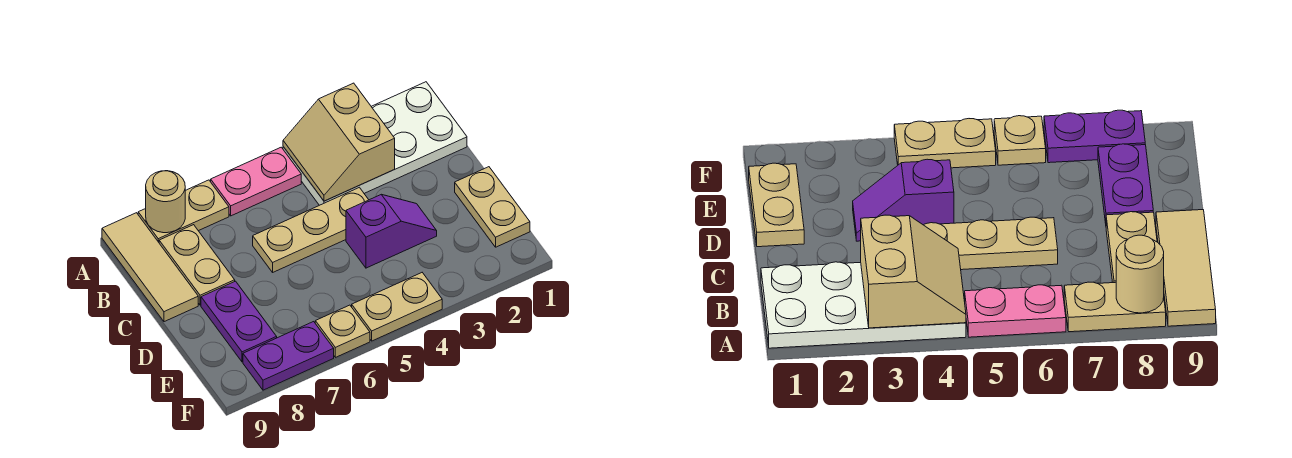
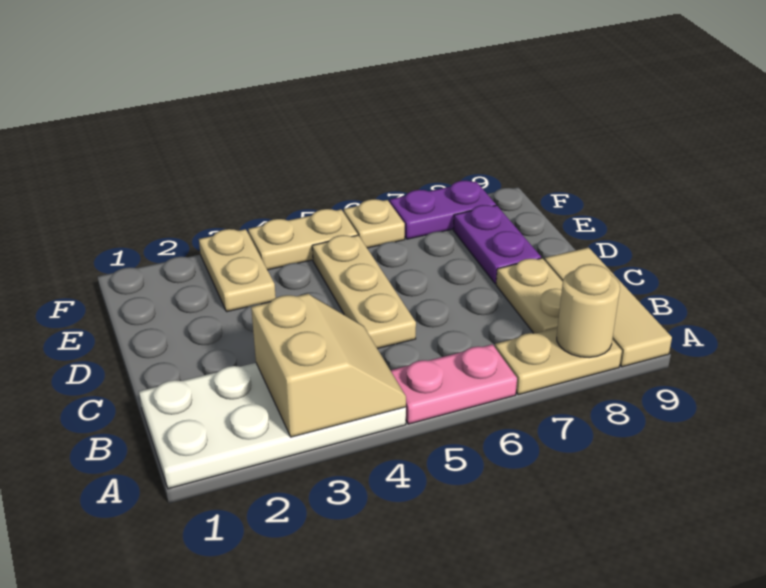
tan 1x3 plate [253,187,369,272] -> tan 1x3 plate turned to [312,235,416,349]
tan 1x2 plate [455,167,530,247] -> tan 1x2 plate moved to [199,229,276,312]
purple 1x2 slope [346,195,437,268] -> none

